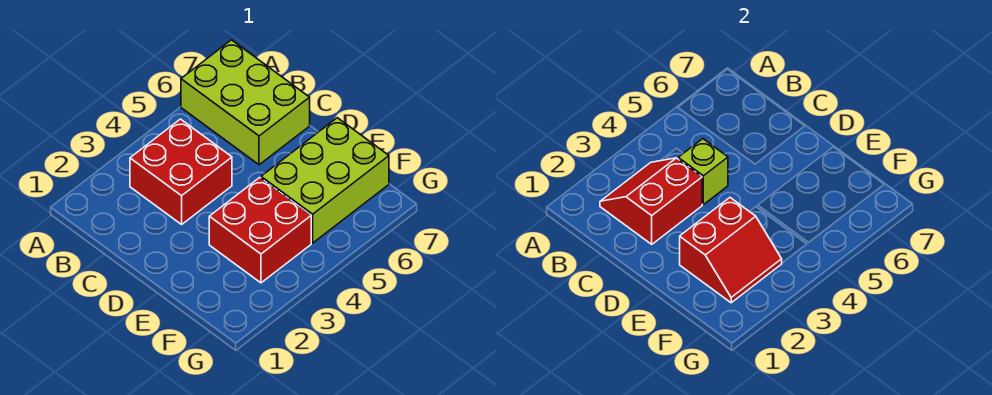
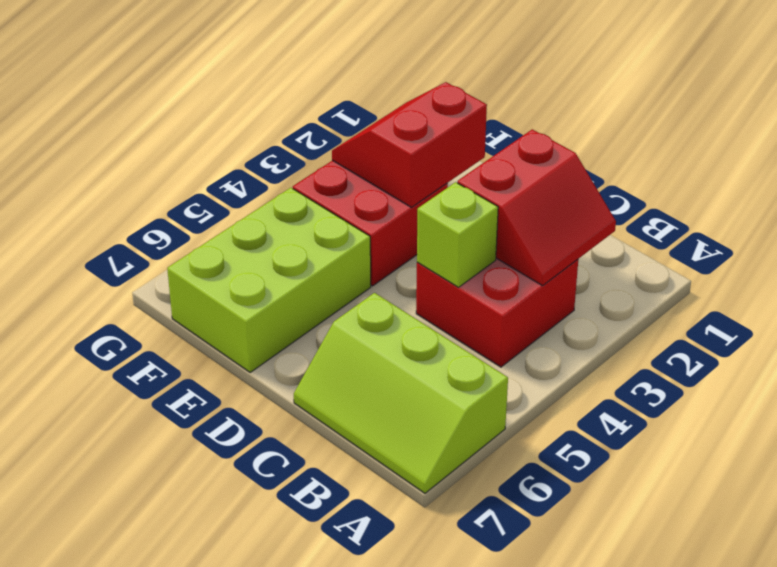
lime 2x3 brick [181,40,310,165] -> lime 2x3 slope [294,293,508,493]

